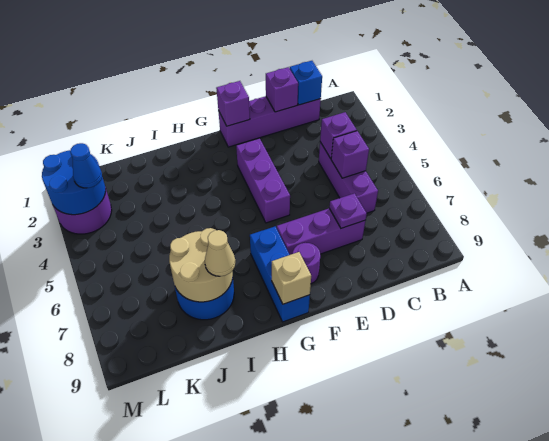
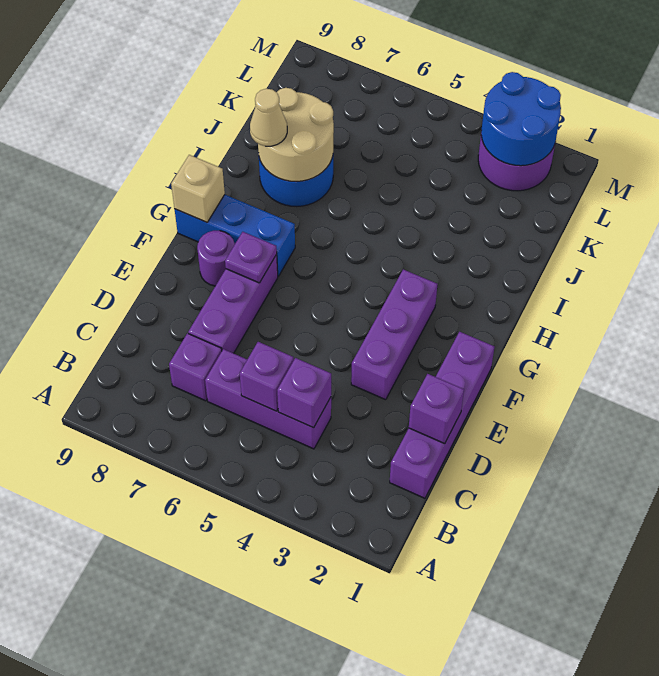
blue 1x1 brick [290,61,322,105] -> none
purple 1x1 plate [329,193,367,228] -> purple 1x1 plate moved to [225,232,277,283]
purple 1x1 brick [216,81,250,126] -> purple 1x1 brick moved to [169,333,222,401]
purple 1x3 brick [236,139,290,223] -> purple 1x3 brick turned to [351,269,438,400]
blue 1x1 cone [70,143,102,188] -> none

